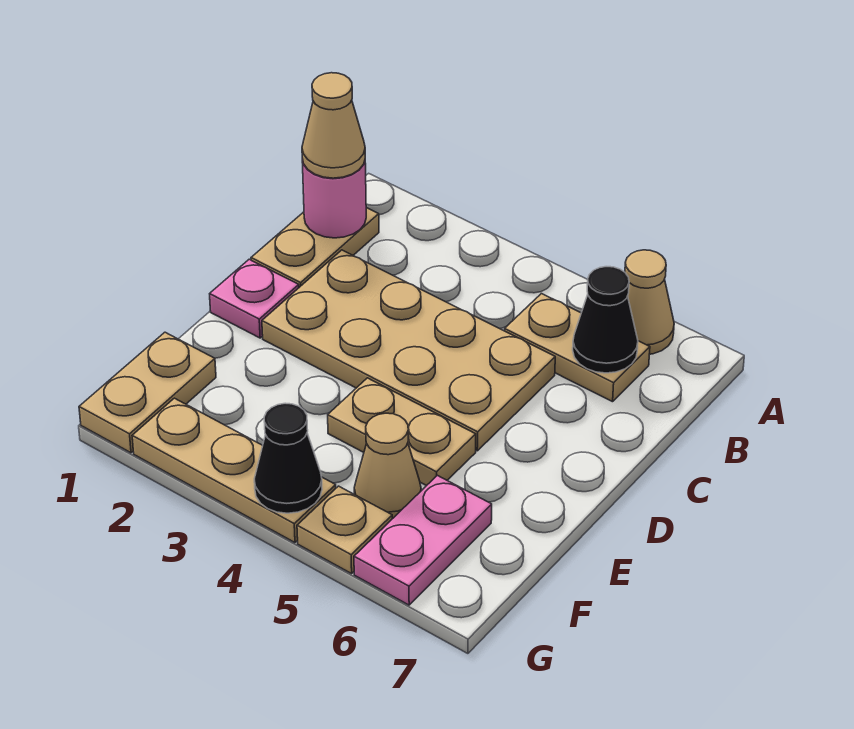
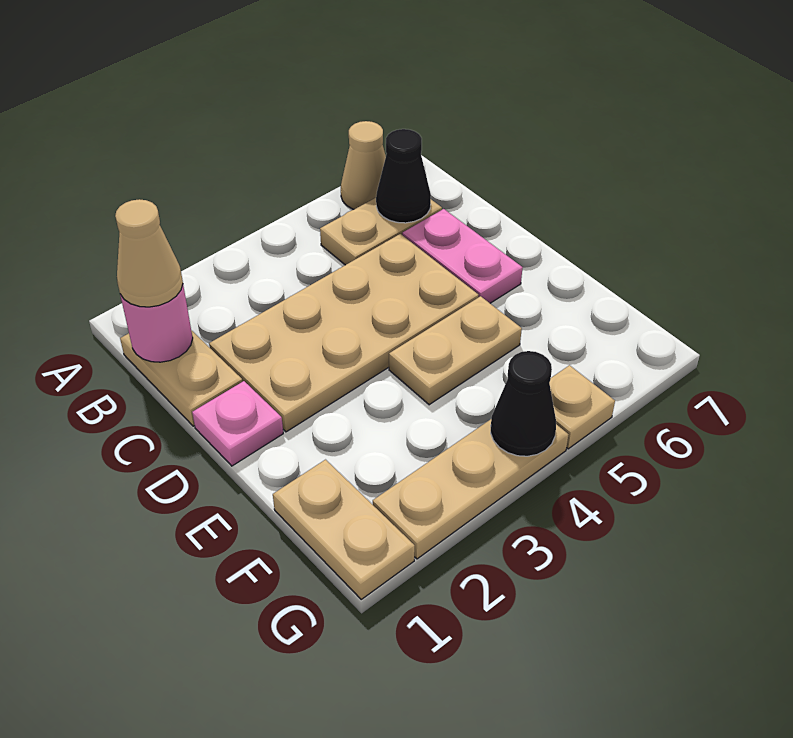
tan 1x1 cone [354,413,421,519] -> none
pink 1x2 plate [354,475,492,605] -> pink 1x2 plate moved to [402,209,523,303]

